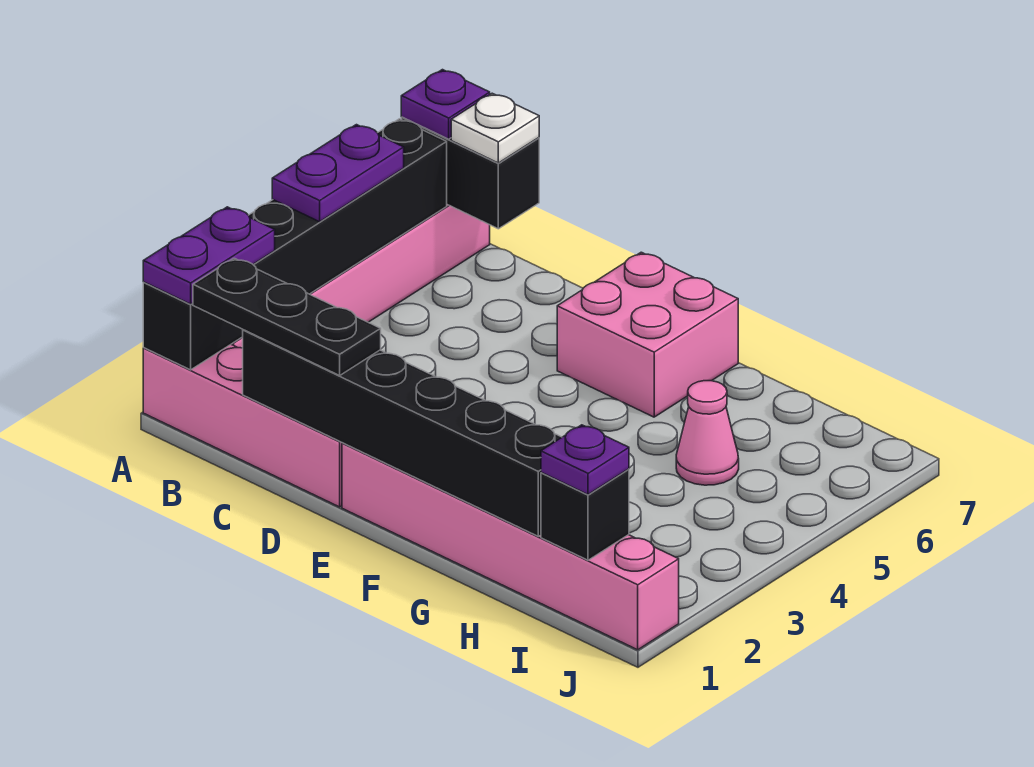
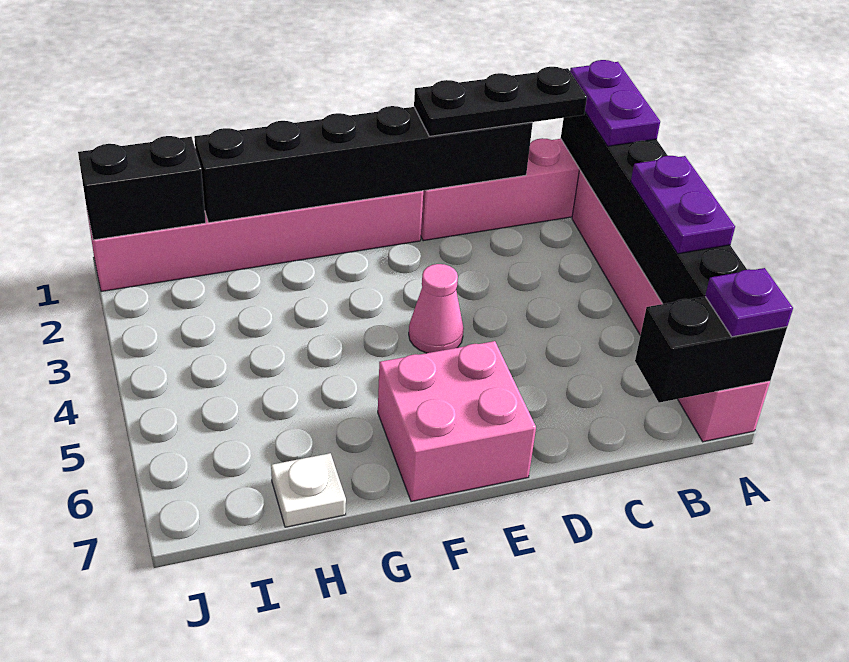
white 1x1 plate [451,93,539,163] -> white 1x1 plate moved to [271,453,346,527]
pink 1x1 cone [676,381,739,485] -> pink 1x1 cone moved to [409,264,464,353]
black 1x1 brick [541,469,629,560] -> black 1x2 brick [78,136,206,240]
purple 1x1 plate [541,425,629,495] -> none

